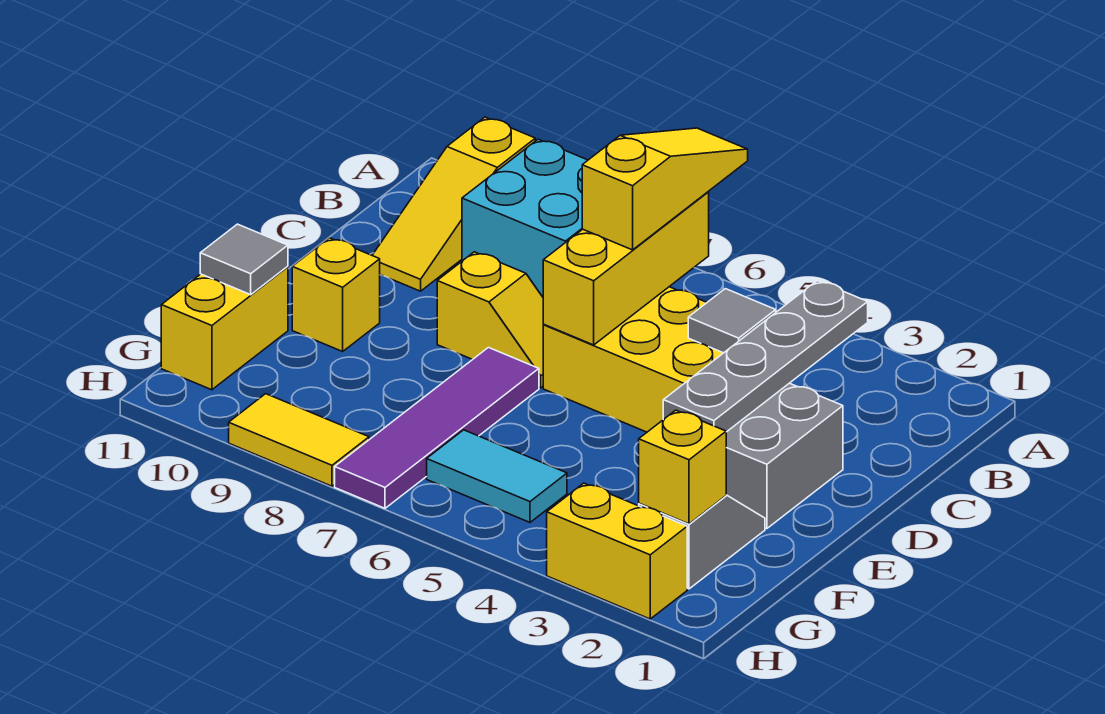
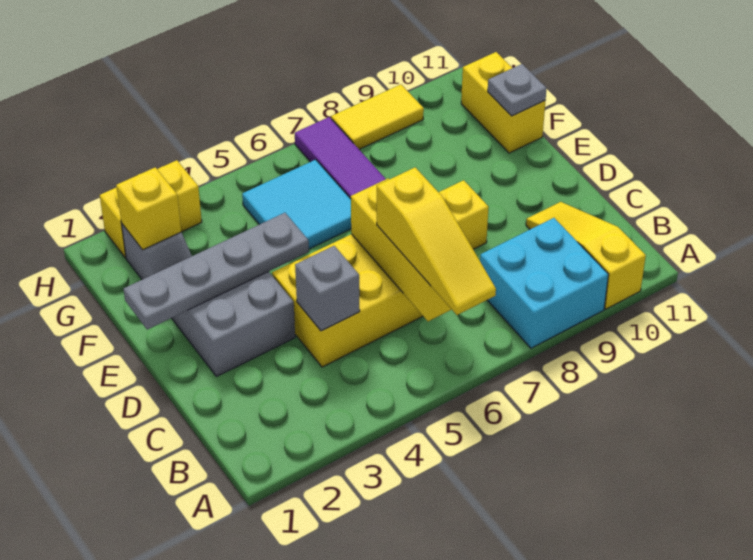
grey 1x4 plate [663,281,868,432] -> grey 1x4 plate turned to [124,213,309,330]
grey 1x1 tile [688,289,776,353] -> grey 1x1 brick [295,246,360,331]
yellow 1x1 brick [292,238,380,351] -> none
grey 1x1 tile [200,224,288,295] -> grey 1x1 plate [488,64,547,116]
cyan 1x2 tile [427,430,567,522] -> cyan 2x2 tile [242,160,351,249]

